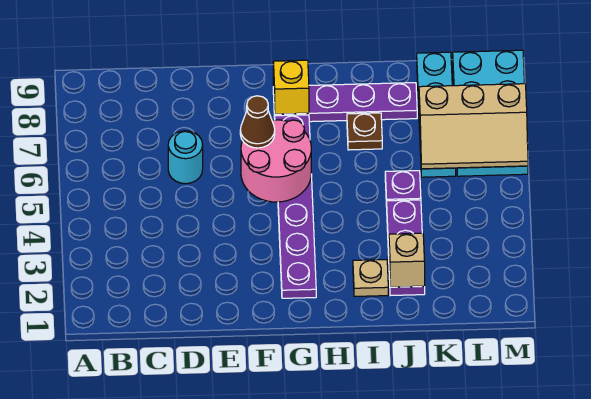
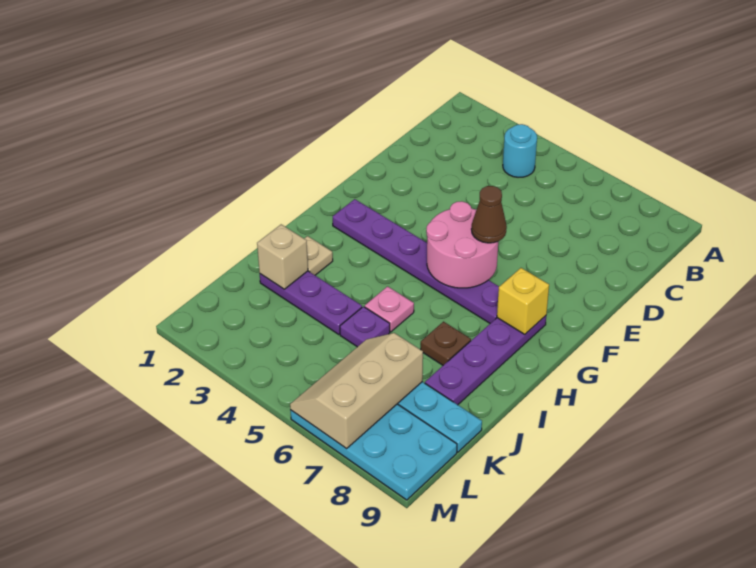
cyan 1x1 round brick [168,131,203,184] -> cyan 1x1 round brick moved to [503,124,537,177]
none -> pink 1x1 plate [365,286,414,332]

